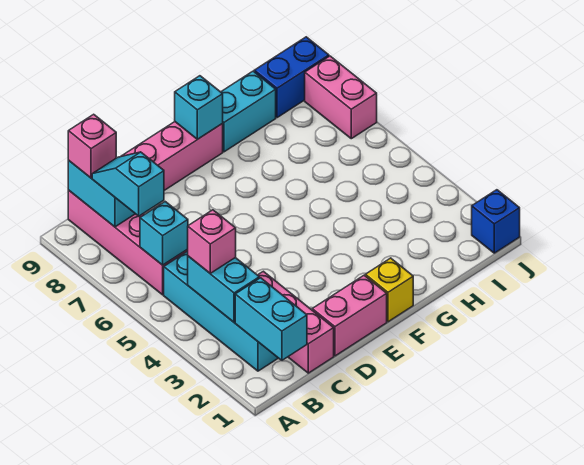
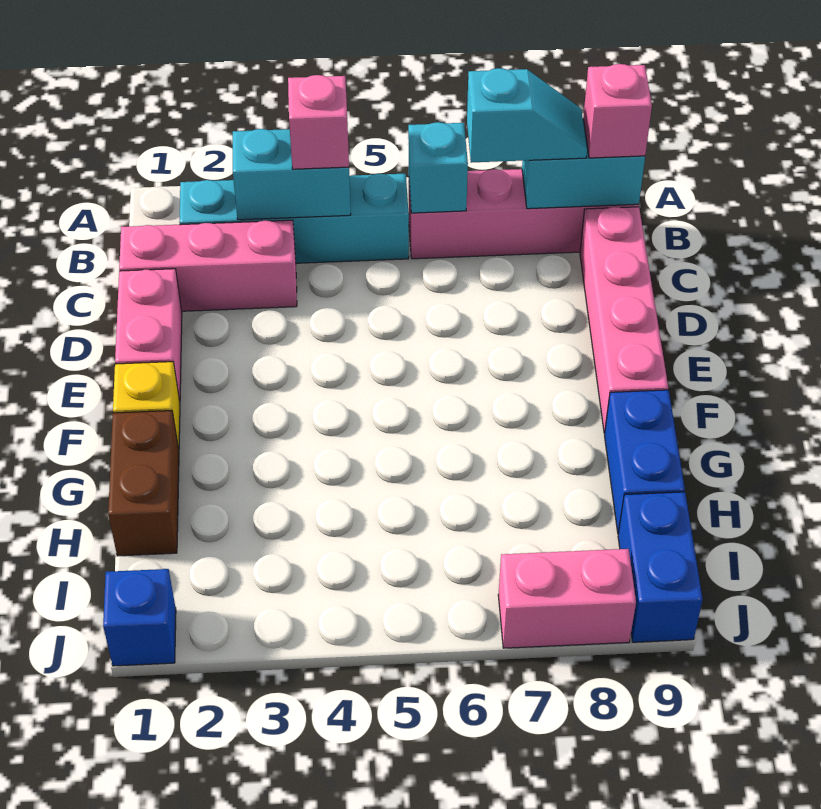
cyan 1x2 brick [235,278,307,361] -> none
cyan 1x1 brick [175,76,223,139] -> none
none -> brown 1x2 brick [108,411,179,556]
cyan 1x2 brick [221,71,276,152] -> blue 1x2 brick [605,390,685,534]

